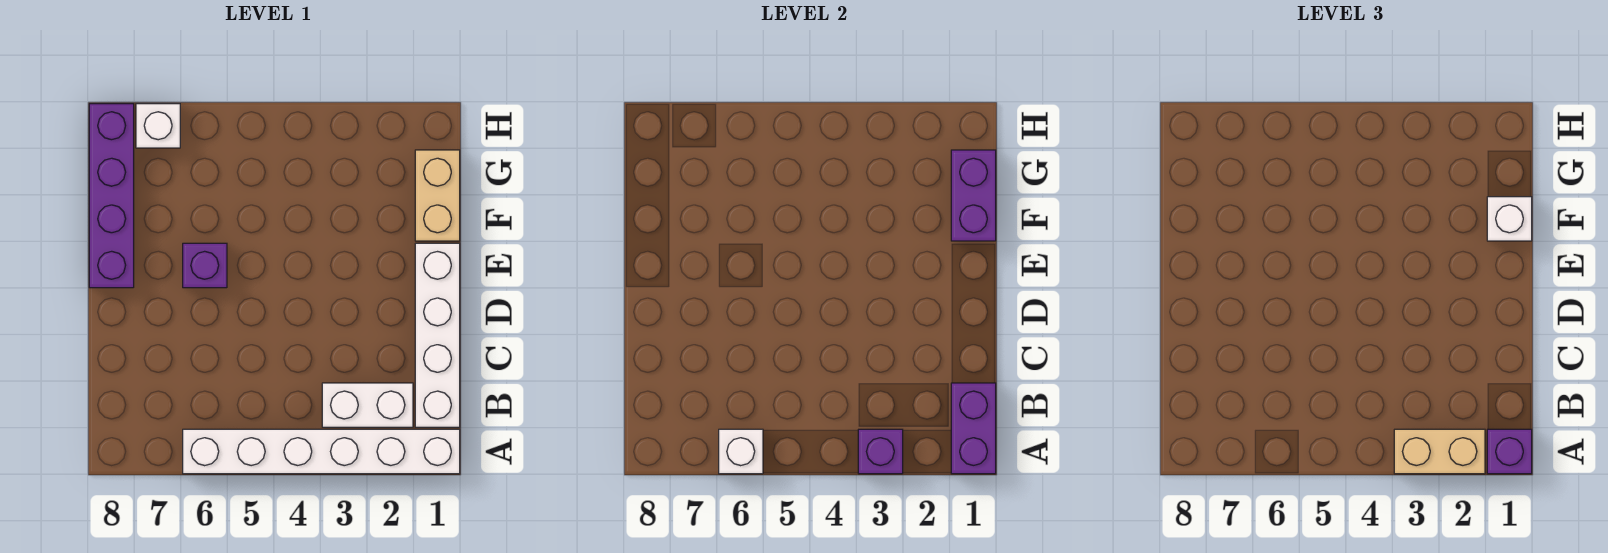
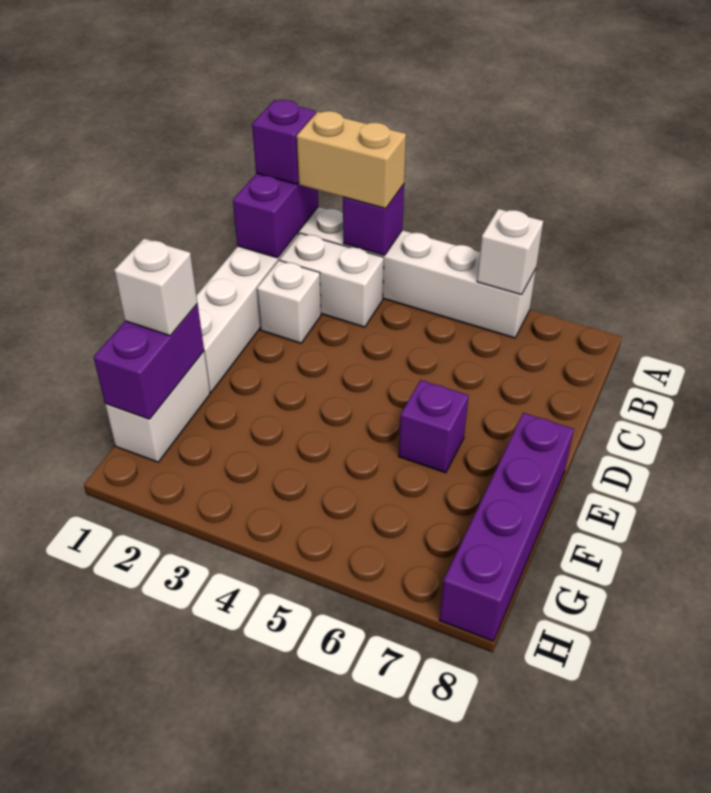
tan 1x2 brick [415,150,460,241] -> white 1x2 brick [105,351,210,462]
white 1x1 brick [136,104,180,148] -> white 1x1 brick moved to [257,260,321,343]

